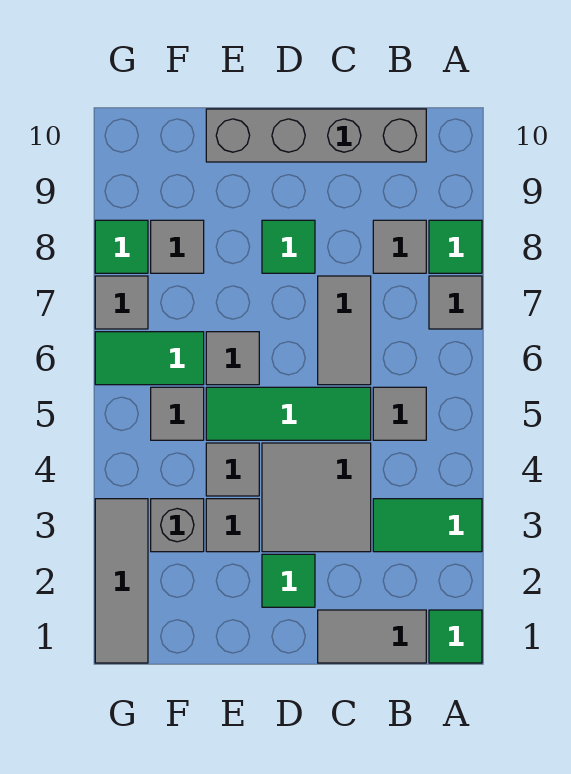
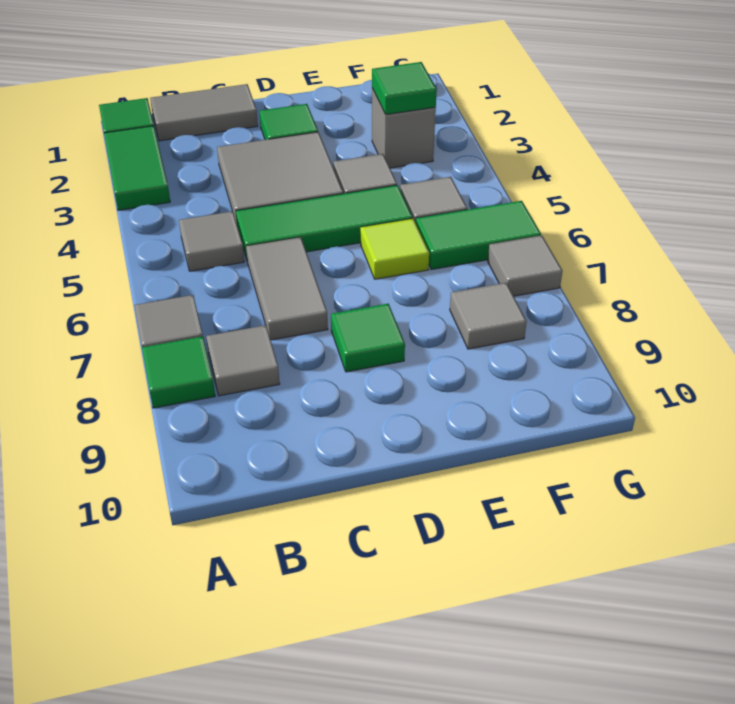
green 1x2 tile [373,499,482,552] -> green 1x2 tile turned to [104,126,170,210]
grey 1x4 brick [206,109,426,162] -> none
grey 1x1 tile [206,499,259,552] -> none
grey 1x1 tile [206,332,259,385] -> lime 1x1 tile [360,219,429,279]
grey 1x3 tile [95,499,148,663] -> none
green 1x1 tile [95,220,148,273] -> green 1x1 tile moved to [372,62,437,114]

